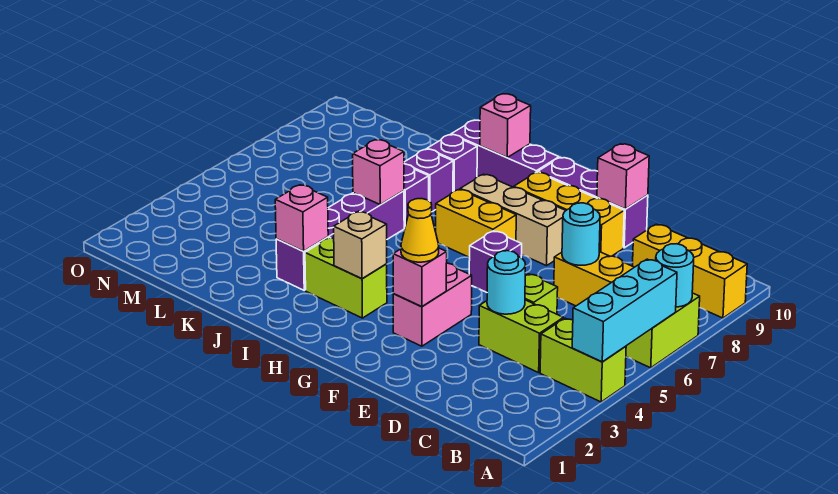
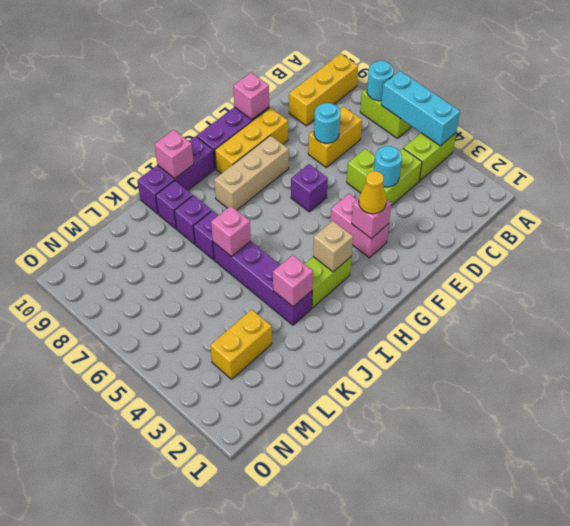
yellow 1x2 brick [436,189,516,258] -> yellow 1x2 brick moved to [210,310,272,379]

